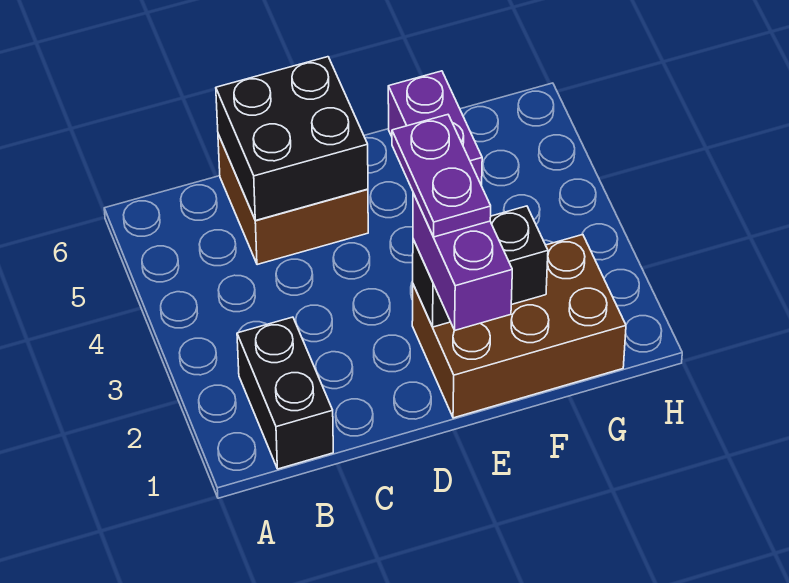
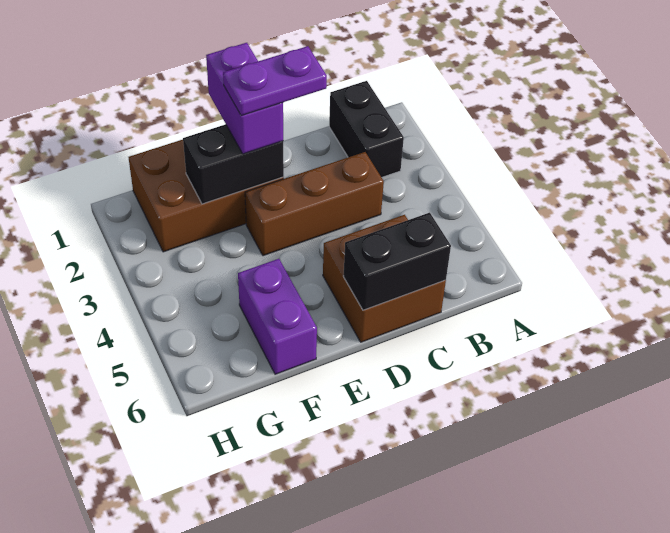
none -> brown 1x3 brick [245,152,384,256]
black 2x2 brick [216,57,368,221] -> black 1x2 brick [343,213,451,310]
purple 1x2 plate [392,115,491,237] -> purple 1x2 plate turned to [223,46,327,116]

